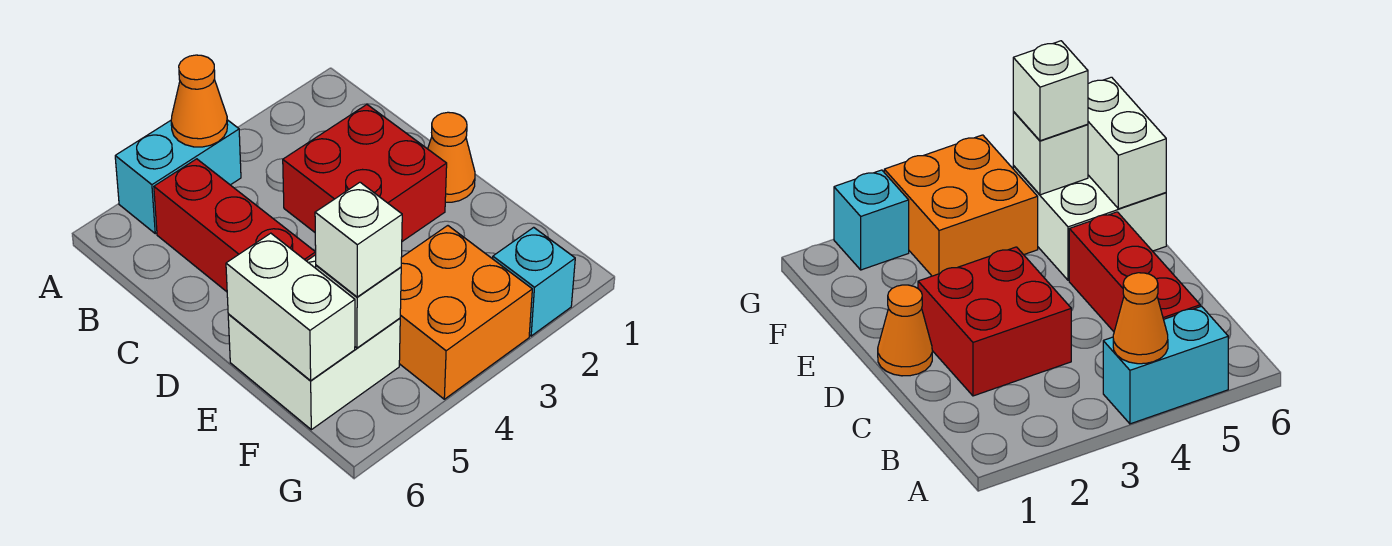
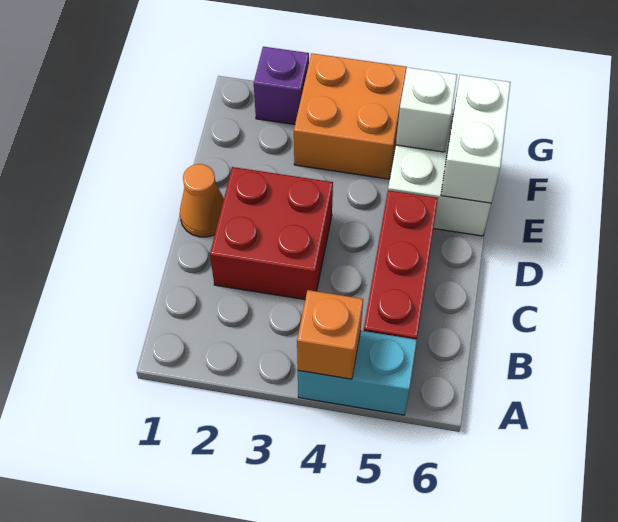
orange 1x1 cone [171,55,227,147] -> orange 1x1 brick [297,290,363,379]
white 1x1 brick [315,182,402,297] -> none
cyan 1x1 brick [493,227,575,336] -> purple 1x1 brick [254,47,309,124]

